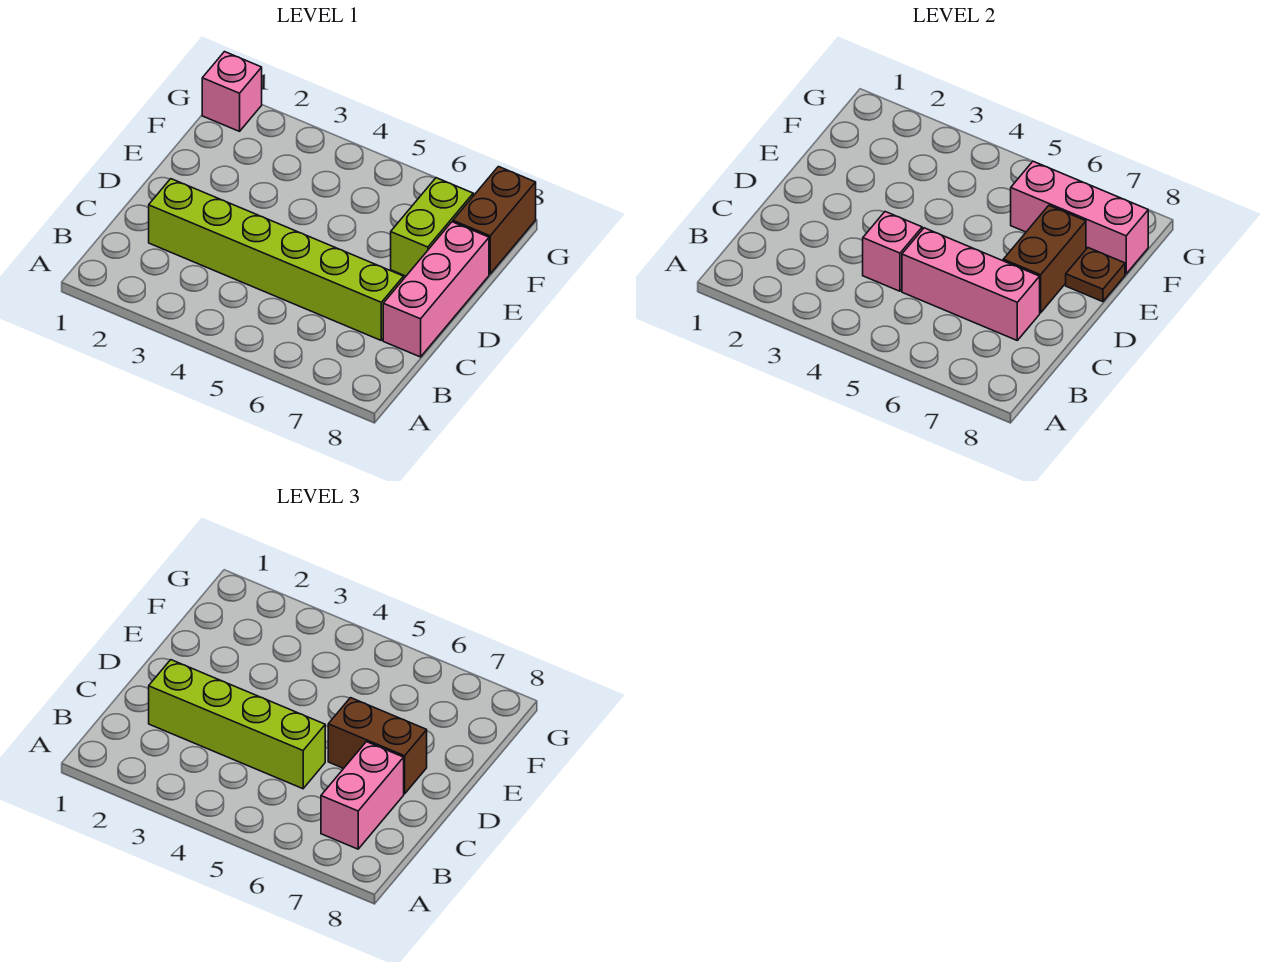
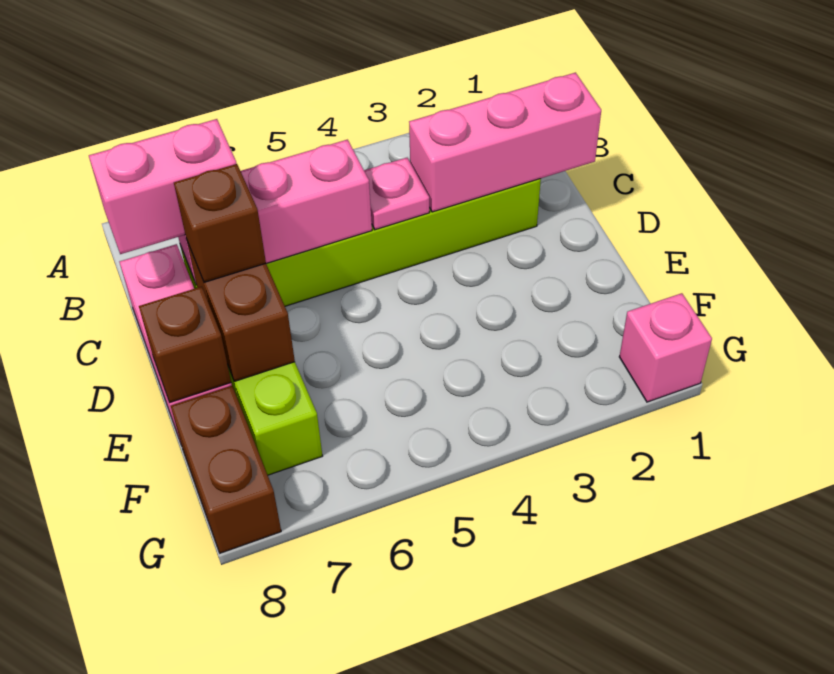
pink 1x2 brick [321,742,404,849] -> pink 1x2 brick turned to [89,119,237,254]
lime 1x4 brick [149,660,325,789] -> none
pink 1x1 brick [863,212,922,291] -> pink 1x1 plate [364,158,429,230]
brown 1x2 brick [328,698,427,794] -> brown 1x1 brick [174,164,266,282]
brown 1x1 plate [1066,248,1125,302] -> brown 1x1 brick [139,287,231,403]
pink 1x3 brick [1011,161,1148,274] -> pink 1x3 brick moved to [409,73,601,212]

